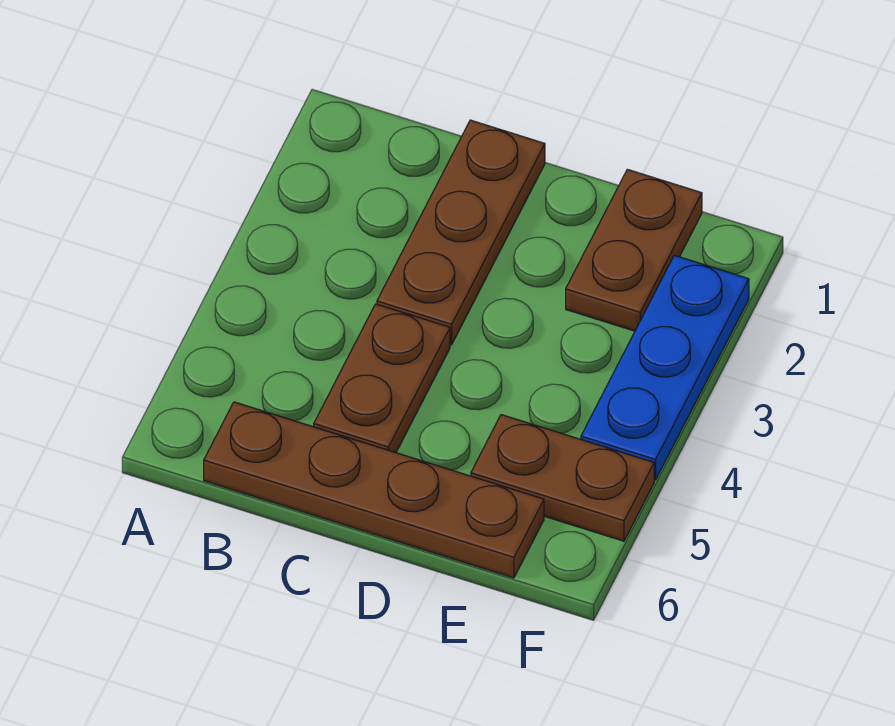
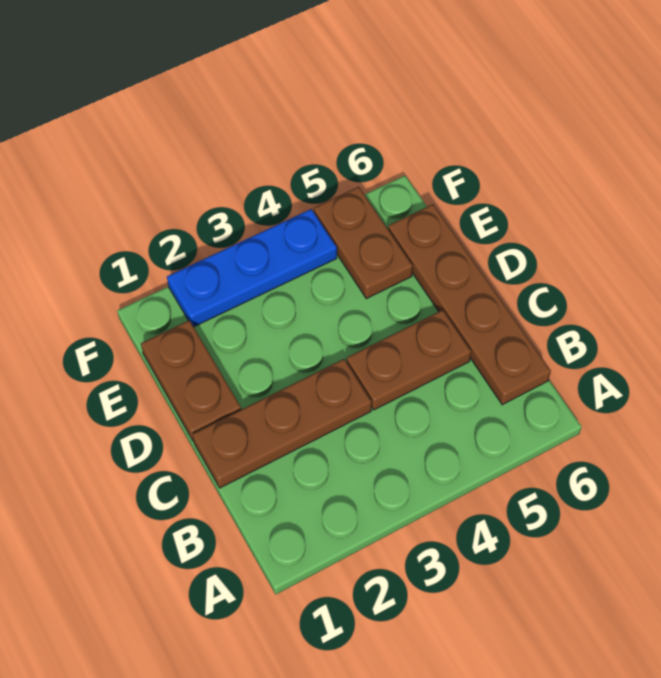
brown 1x2 plate [566,169,702,331] -> brown 1x2 plate turned to [141,320,241,441]

